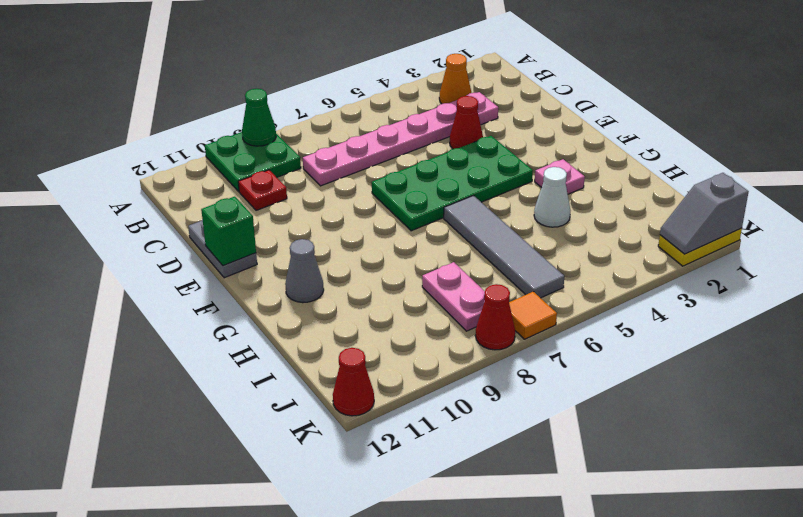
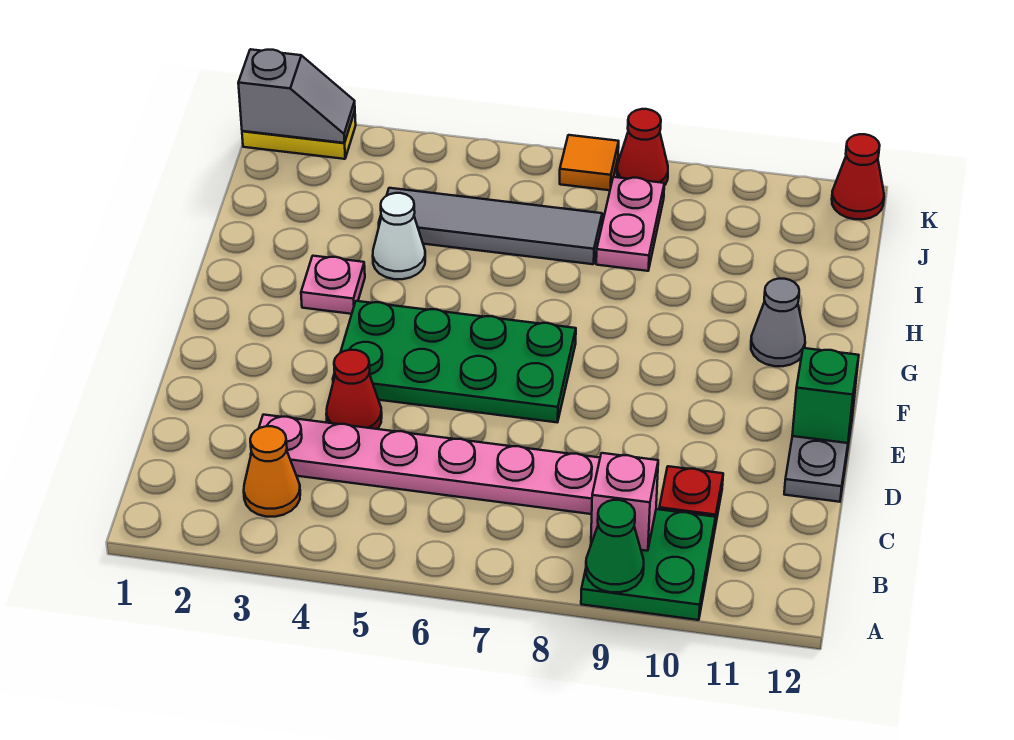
none -> pink 1x1 brick [591,453,658,551]
grey 1x4 tile [444,196,564,298] -> grey 1x4 tile turned to [379,188,602,264]

